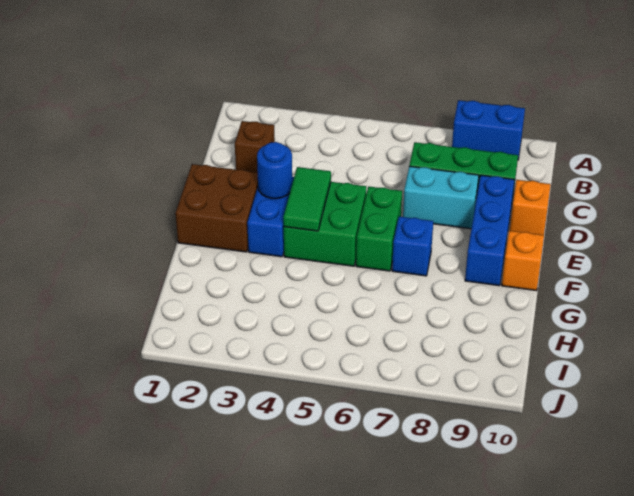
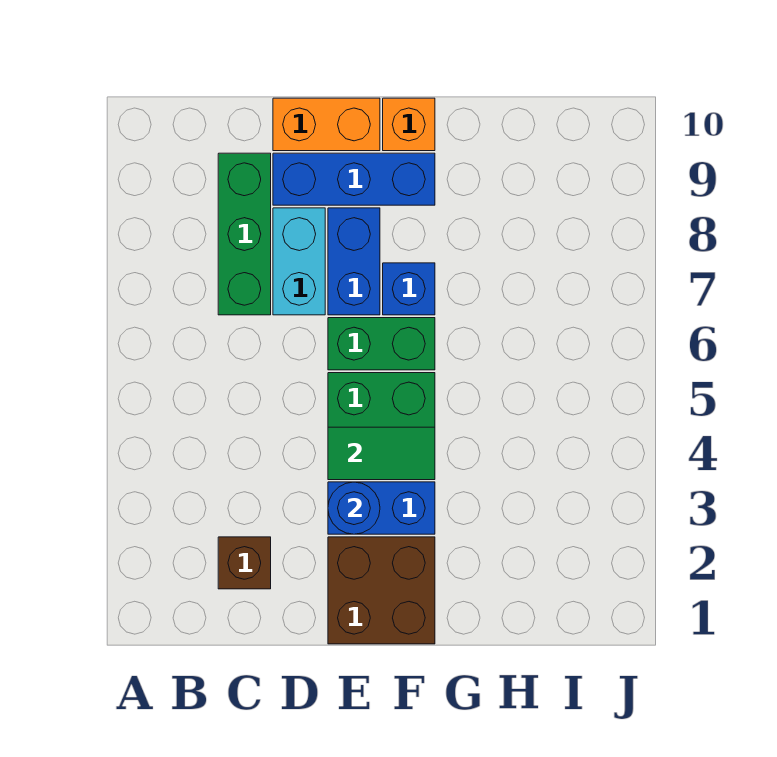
blue 1x2 brick [452,100,525,159] -> blue 1x2 brick moved to [328,208,380,315]
orange 1x1 brick [510,180,551,235] -> orange 1x2 brick [273,98,380,151]

